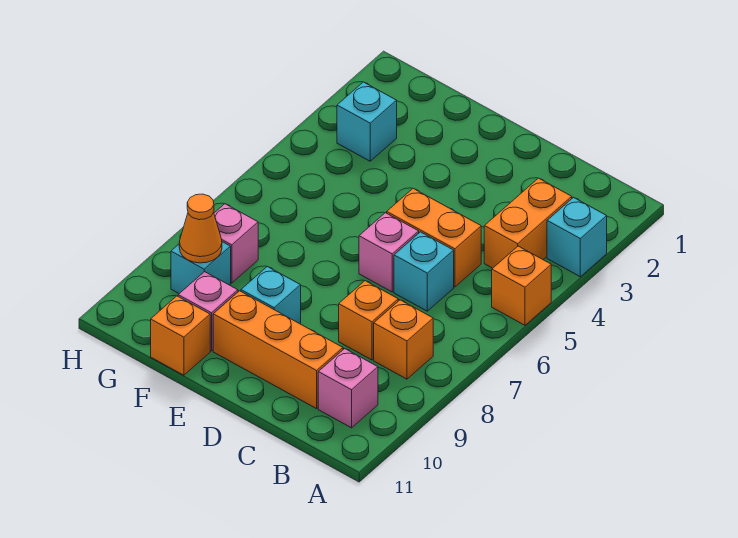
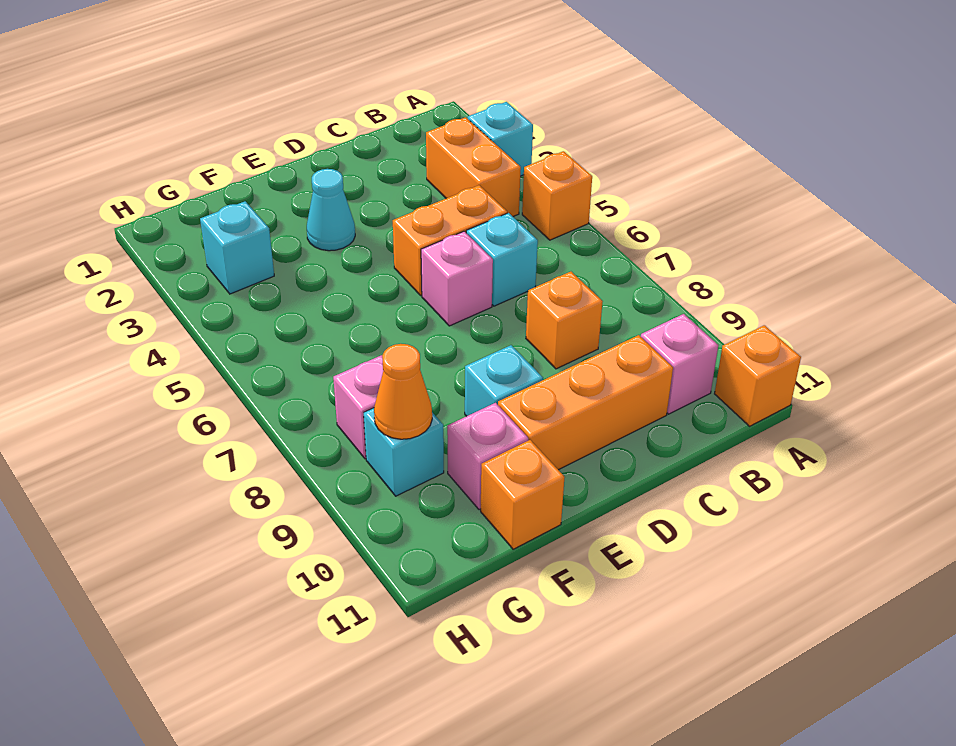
orange 1x1 brick [374,300,433,379] -> orange 1x1 brick moved to [715,325,801,426]
none -> cyan 1x1 cone [307,169,355,251]

